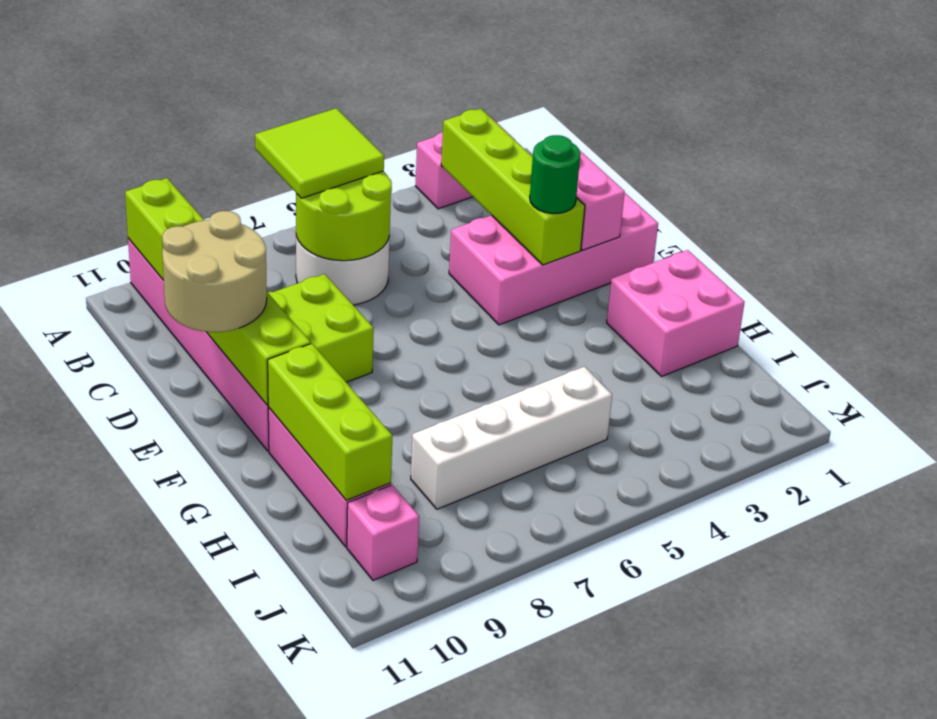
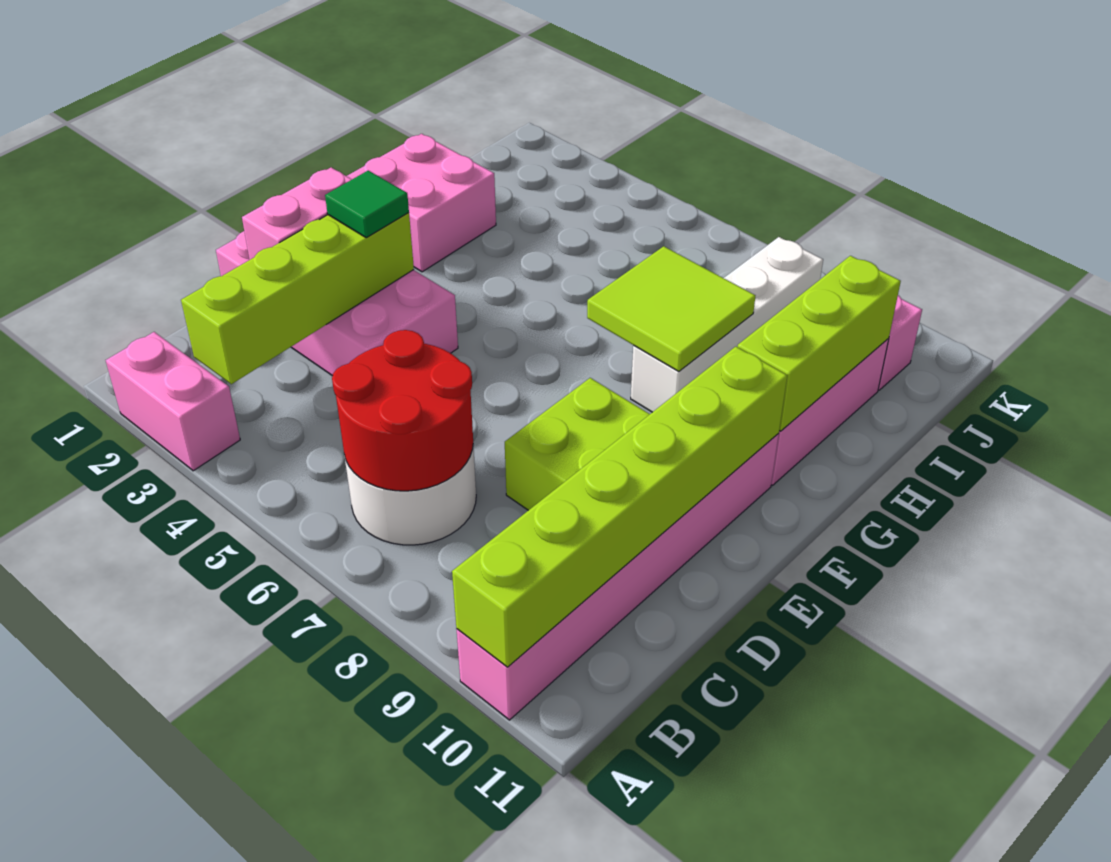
lime 2x2 tile [255,108,384,198] -> lime 2x2 tile moved to [587,246,755,372]
lime 2x2 round brick [296,171,392,261] -> red 2x2 round brick [332,330,473,491]
tan 2x2 round brick [162,211,267,332] -> none
green 1x1 round brick [530,135,580,214] -> green 1x1 tile [325,171,409,238]
white 1x4 brick [411,367,612,509] -> white 1x4 brick turned to [631,237,823,412]

